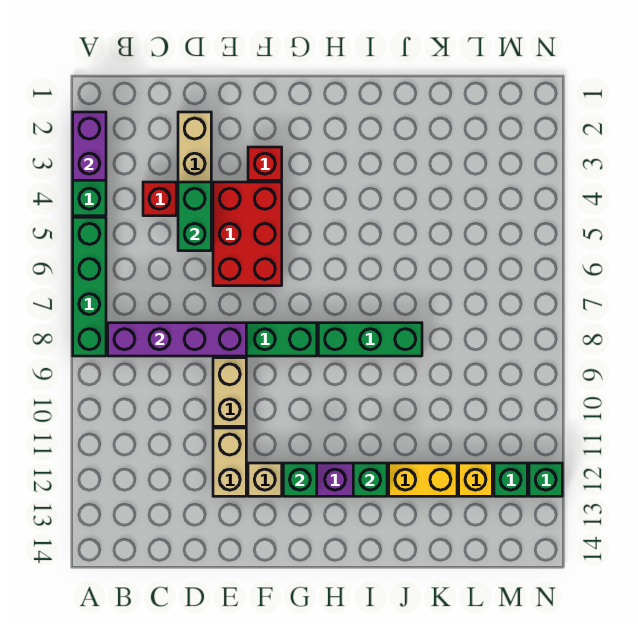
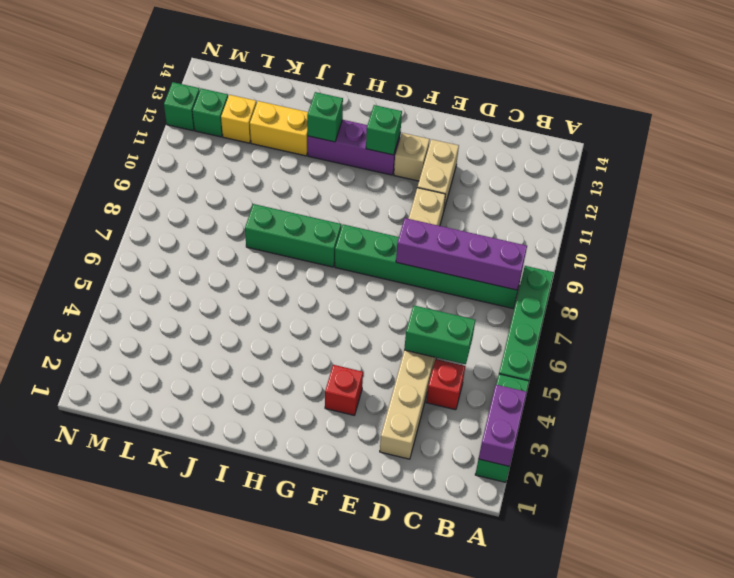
green 1x2 brick [178,182,211,251] -> green 1x2 brick turned to [404,305,475,364]
red 2x3 brick [213,182,282,286] -> none

